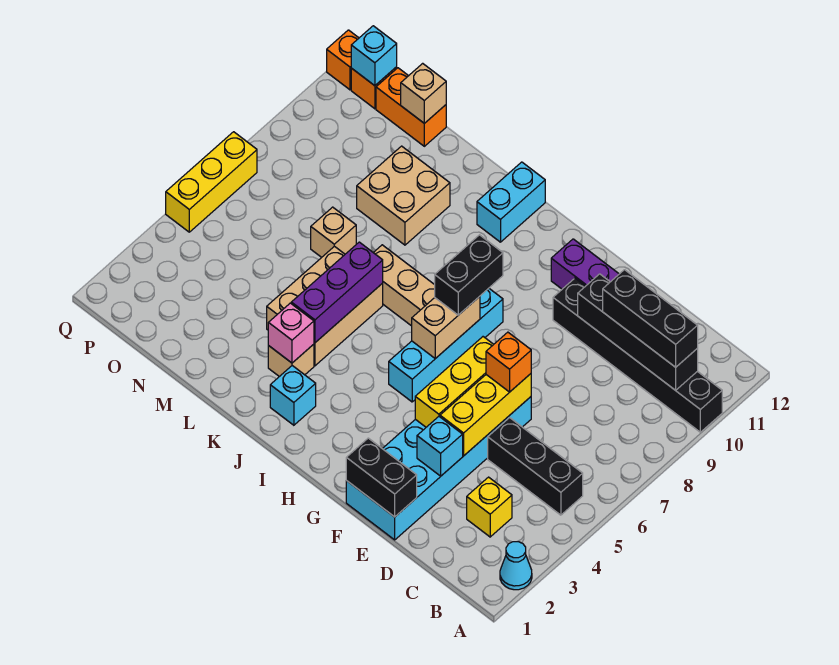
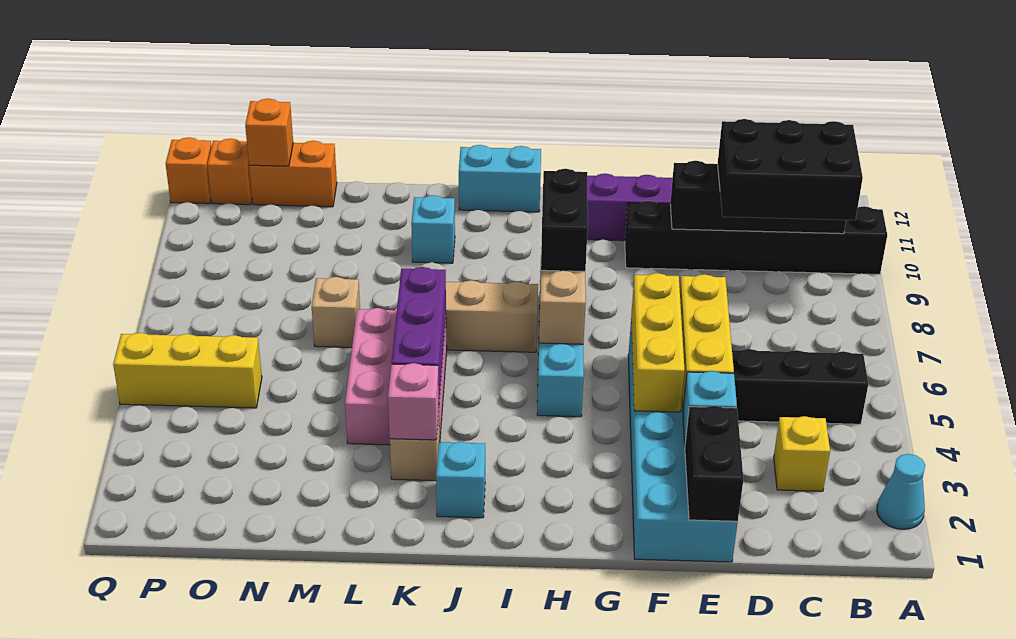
black 1x3 brick [603,270,698,367] -> black 2x3 brick [718,119,863,220]
black 1x2 brick [346,438,417,517] -> black 1x2 brick turned to [685,406,743,521]
orange 1x1 brick [486,332,531,392] -> orange 1x1 brick moved to [245,99,293,166]
cyan 1x2 brick [477,162,545,242] -> cyan 1x2 brick turned to [459,145,541,212]
tan 2x3 brick [267,246,383,366] -> pink 2x3 brick [345,308,447,445]
tan 2x2 brick [357,146,450,245] -> none
tan 1x1 brick [401,63,446,123] -> none
cyan 1x1 brick [351,26,397,86] -> cyan 1x1 brick moved to [411,195,455,263]
yellow 1x3 brick [166,132,257,232] -> yellow 1x3 brick turned to [113,333,262,408]

